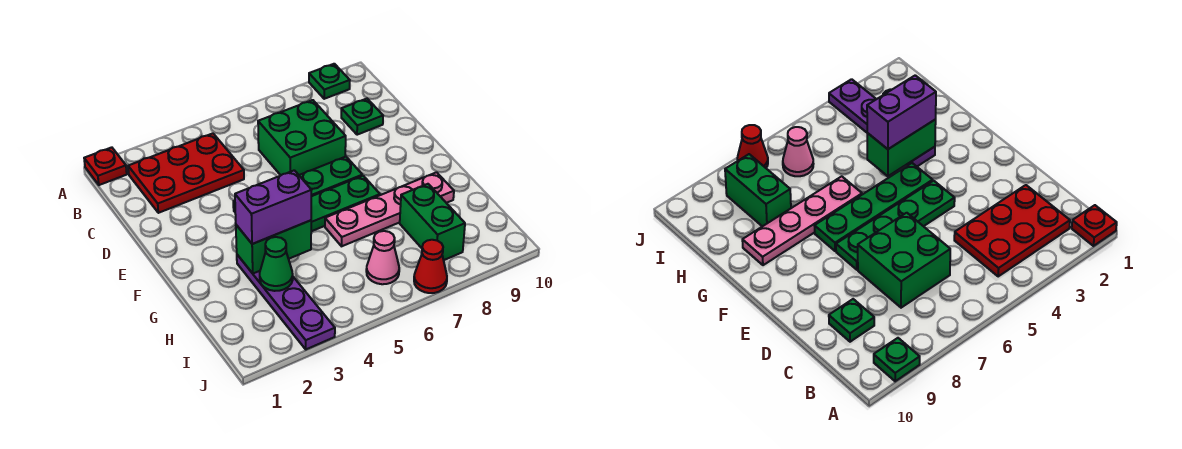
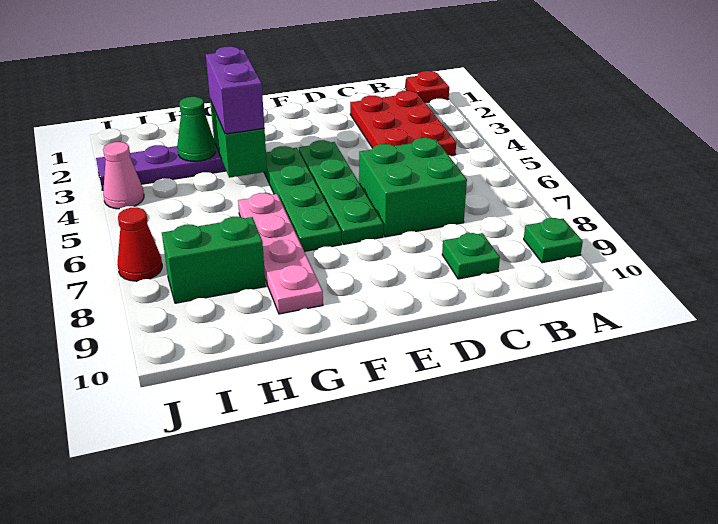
pink 1x1 cone [366,231,399,284] -> pink 1x1 cone moved to [103,142,144,209]

